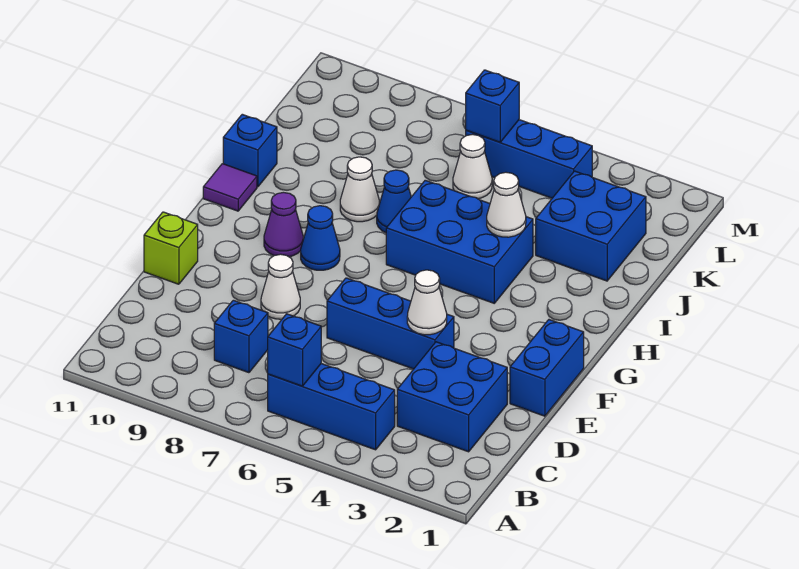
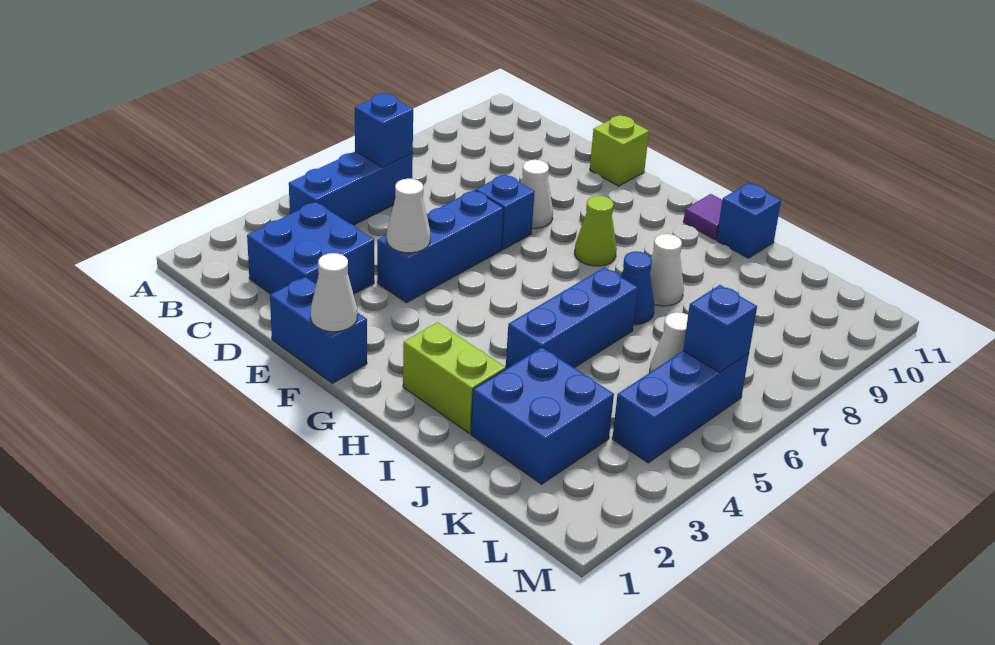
blue 1x1 brick [214,300,268,373] -> blue 1x1 brick moved to [475,174,534,250]
blue 1x1 cone [301,206,340,270] -> lime 1x1 cone [575,196,617,266]
purple 1x1 cone [264,192,303,257] -> none
none -> lime 1x2 brick [403,322,506,433]
blue 2x3 brick [386,180,533,303] -> blue 1x3 brick [506,268,638,369]
white 1x1 cone [487,172,526,237] -> white 1x1 cone moved to [310,253,357,332]

